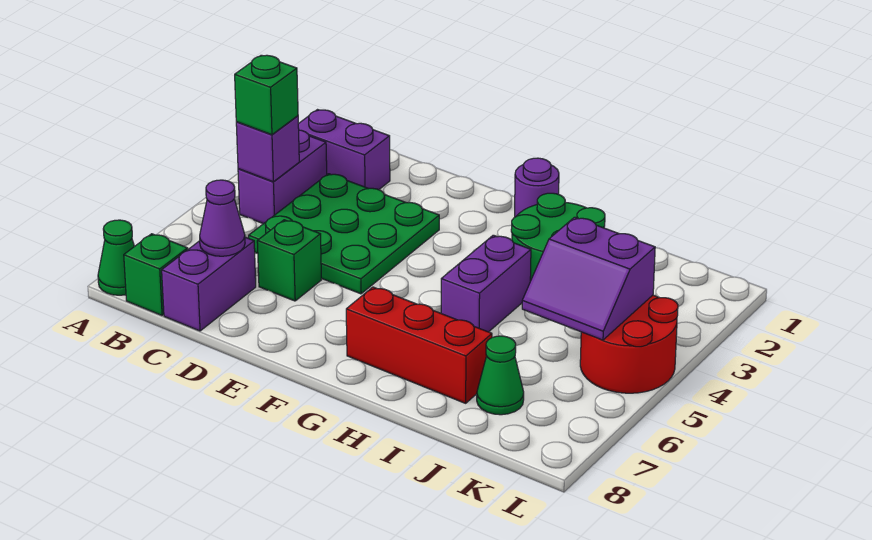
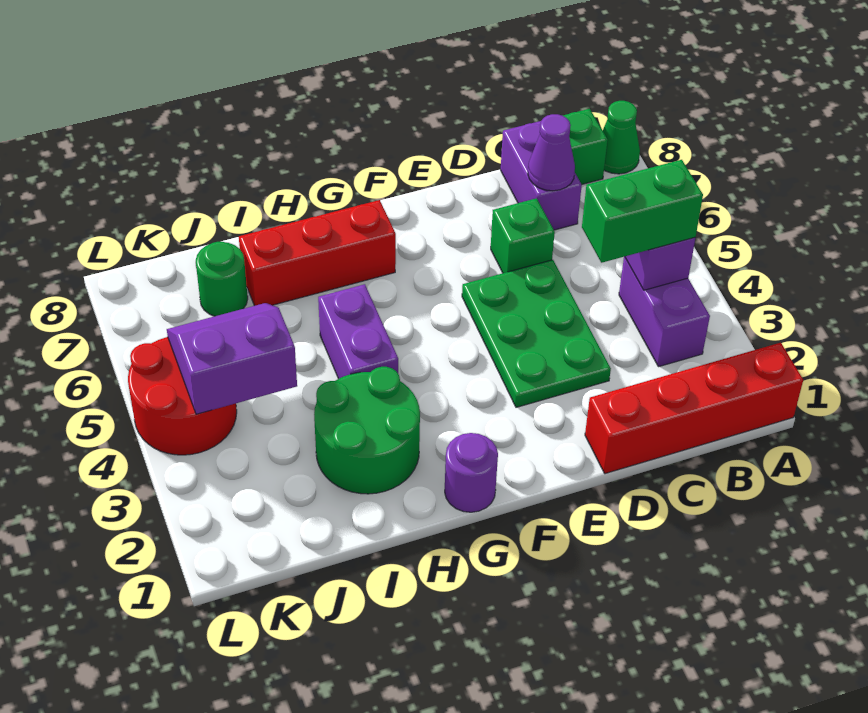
none -> red 1x4 brick [585,343,803,474]
purple 1x2 brick [298,110,390,190] -> none
green 1x1 brick [235,55,298,135] -> green 1x2 brick [582,160,703,263]
green 3x3 plate [249,174,439,294] -> green 2x3 plate [462,260,611,407]
green 1x1 cone [477,336,524,415] -> green 1x1 round brick [196,242,248,316]

